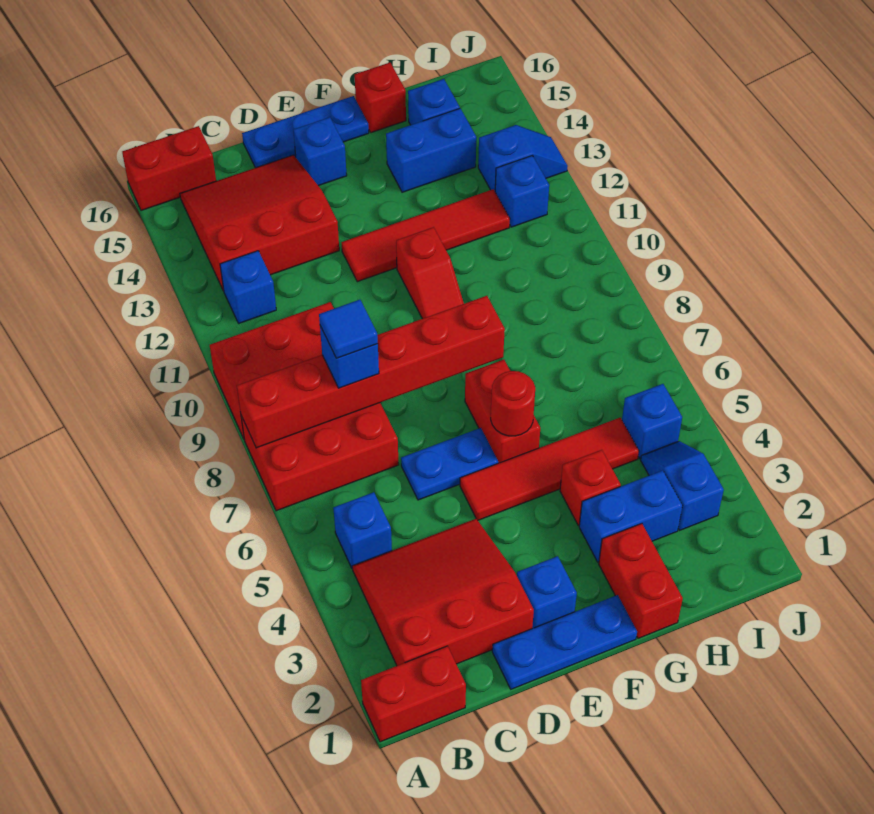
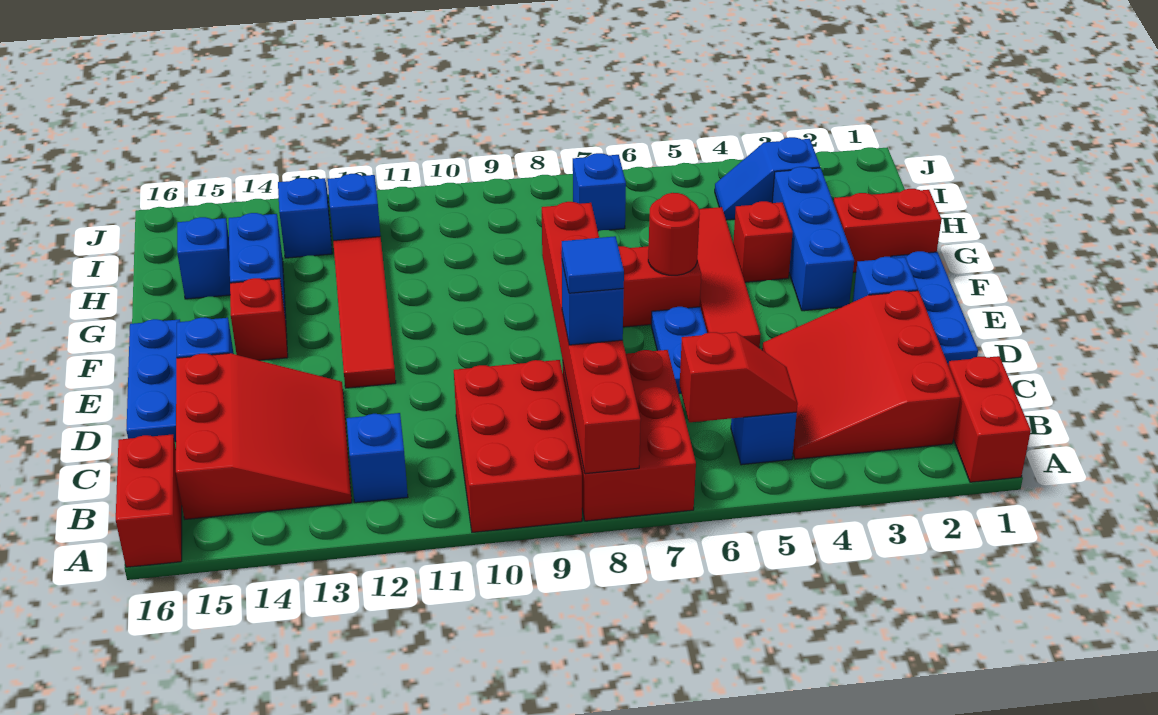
red 3x3 slope [180,155,339,291] -> red 3x3 slope turned to [176,353,352,519]
red 1x2 slope [396,227,464,319] -> red 1x2 slope moved to [680,332,798,422]
blue 1x2 brick [579,470,683,562] -> blue 1x3 brick [772,167,854,311]
red 1x1 brick [355,63,406,133] -> red 1x1 brick moved to [230,278,288,360]
blue 1x1 brick [622,384,682,458] -> blue 1x1 brick moved to [573,153,626,231]

